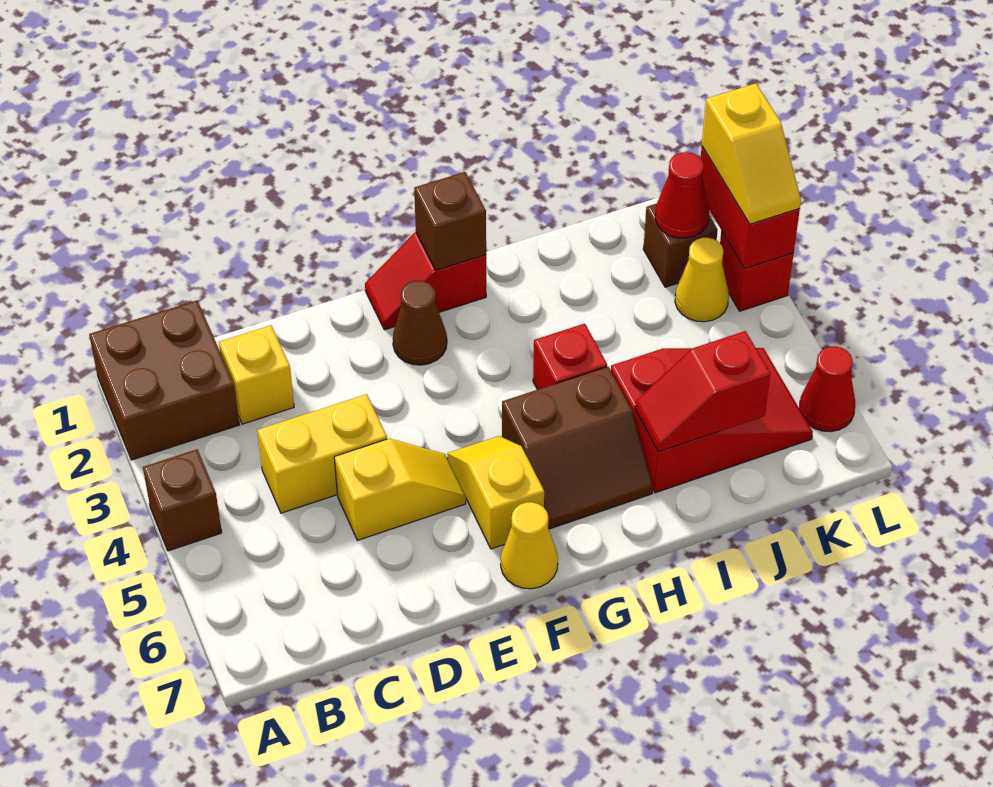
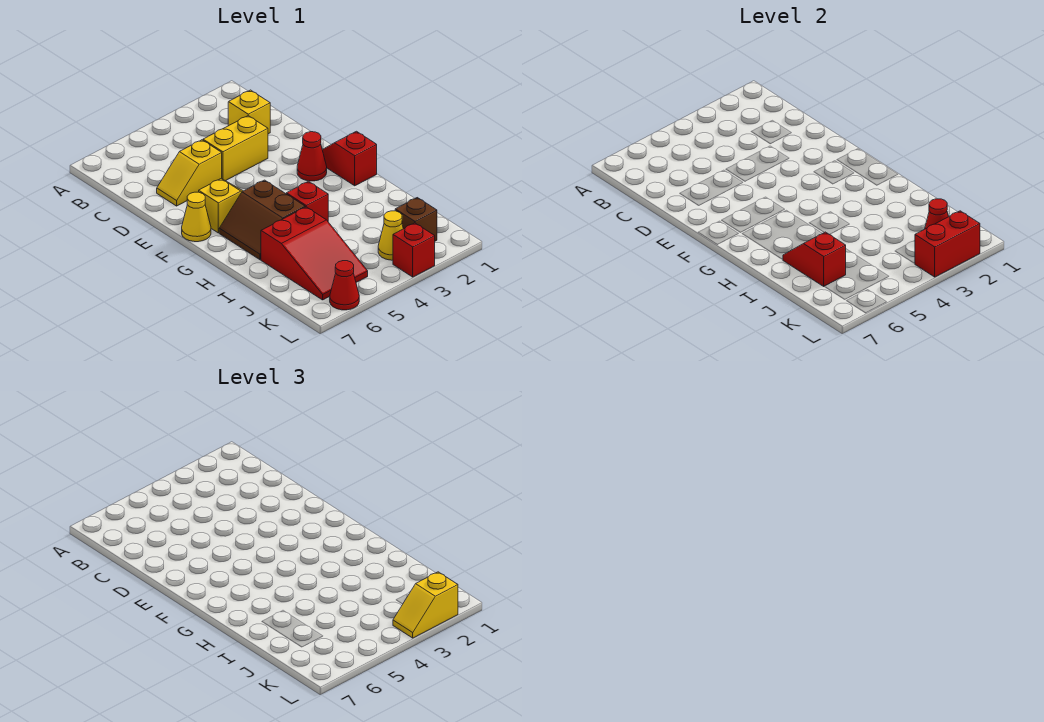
brown 2x2 brick [89,300,239,460] -> none
brown 1x1 brick [143,449,222,551] -> none
yellow 1x2 brick [257,394,387,513] -> yellow 1x2 brick turned to [203,116,268,181]
yellow 1x2 slope [334,439,466,540] -> yellow 1x2 slope turned to [157,140,222,206]
brown 1x1 cone [393,281,447,365] -> red 1x1 cone [297,132,327,181]
brown 1x1 brick [414,172,486,270] -> none

